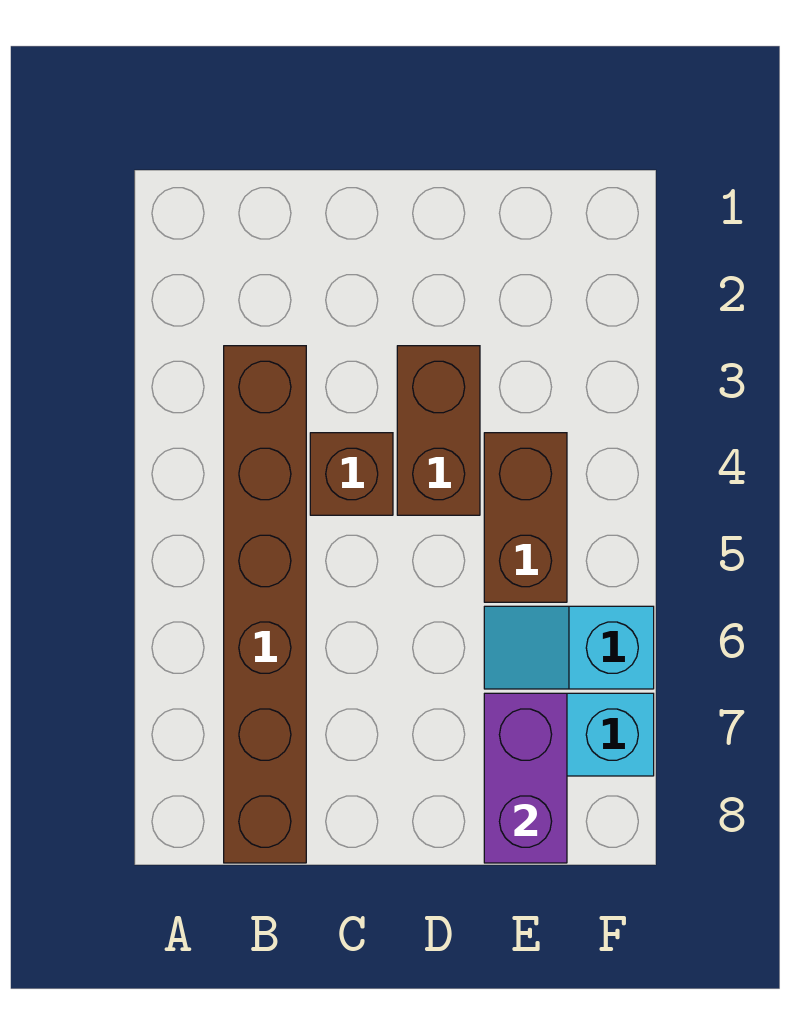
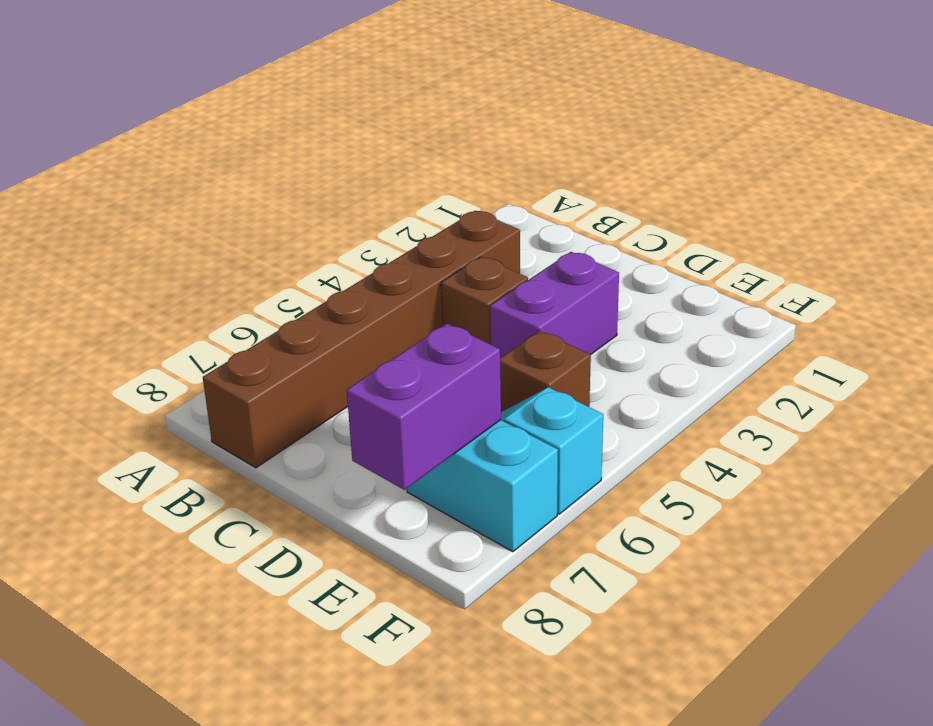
brown 1x2 brick [397,346,480,515] -> purple 1x2 brick [490,252,619,358]
brown 1x2 brick [484,433,567,602] -> brown 1x1 brick [500,331,591,412]

